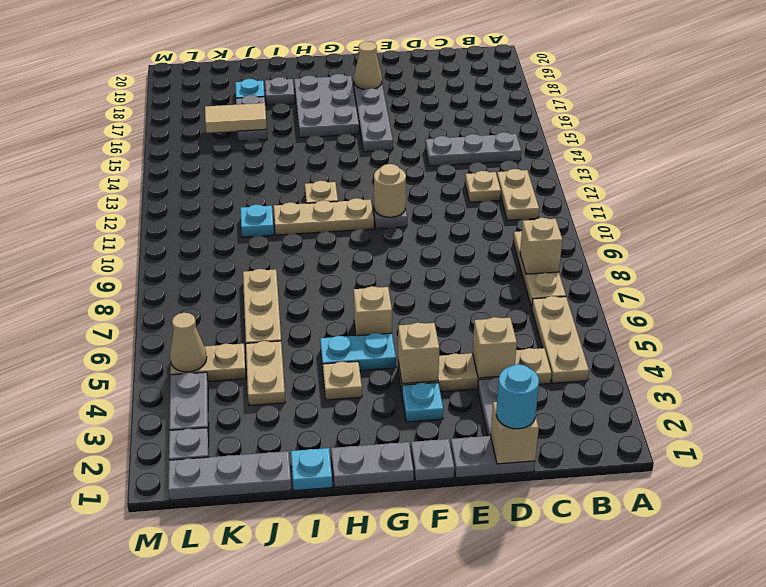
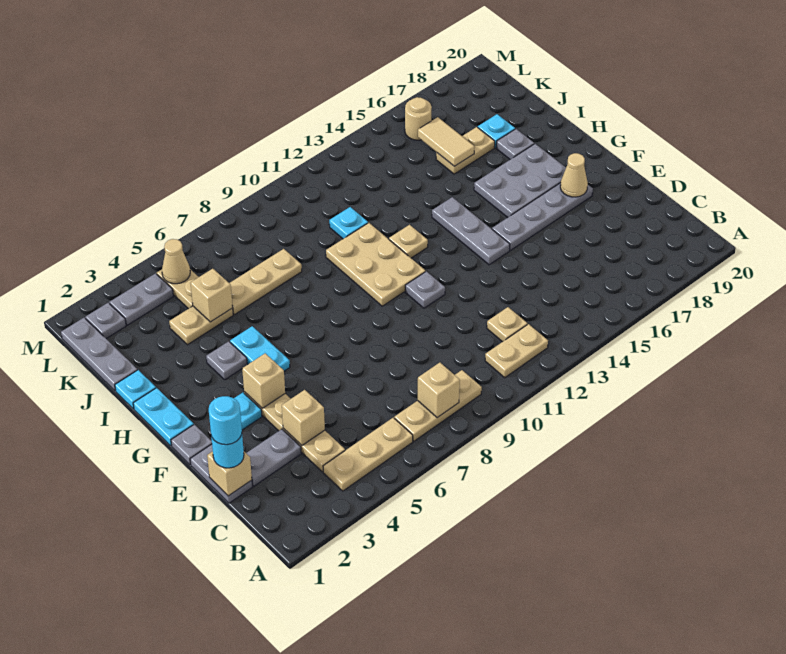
grey 1x3 plate [425,132,521,166] -> grey 1x3 plate moved to [432,197,510,265]
none -> cyan 1x1 round brick [209,396,242,445]
tan 1x1 round brick [374,164,406,217] -> tan 1x1 round brick moved to [405,97,432,140]
grey 1x2 plate [331,442,414,487] -> cyan 1x2 plate [133,388,194,446]
tan 1x1 brick [354,286,392,336] -> tan 1x1 brick moved to [190,269,233,322]
tan 1x3 plate [274,198,374,235] -> tan 2x3 plate [326,223,425,306]
tan 1x1 plate [323,361,362,400] -> grey 1x1 plate [206,341,247,380]
grey 1x2 plate [236,95,267,141] -> tan 1x2 plate [436,127,495,174]

